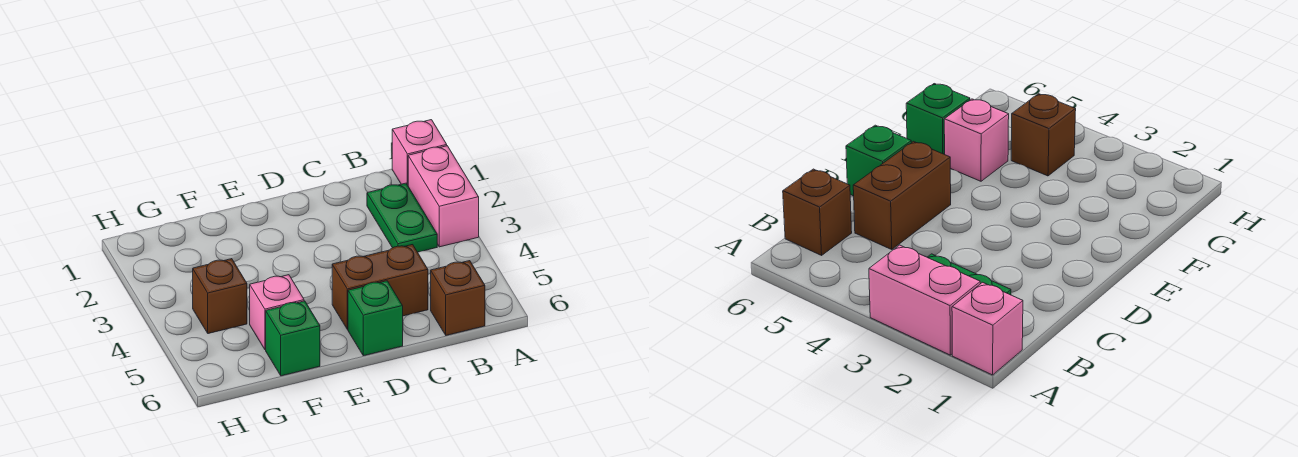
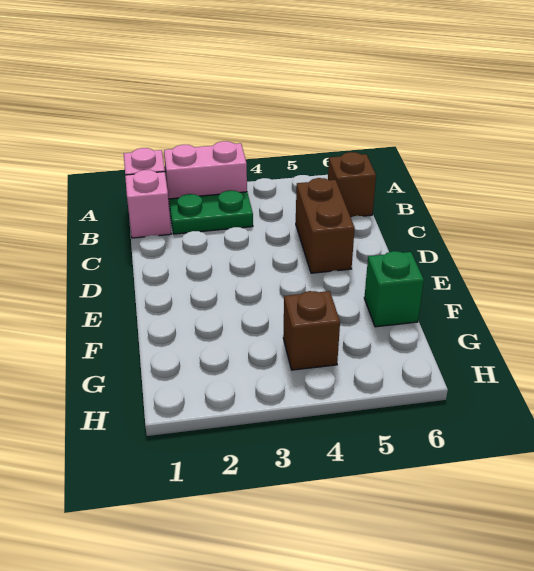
green 1x1 brick [348,281,403,356] -> none
pink 1x1 brick [250,275,304,350] -> pink 1x1 brick moved to [125,170,171,238]

